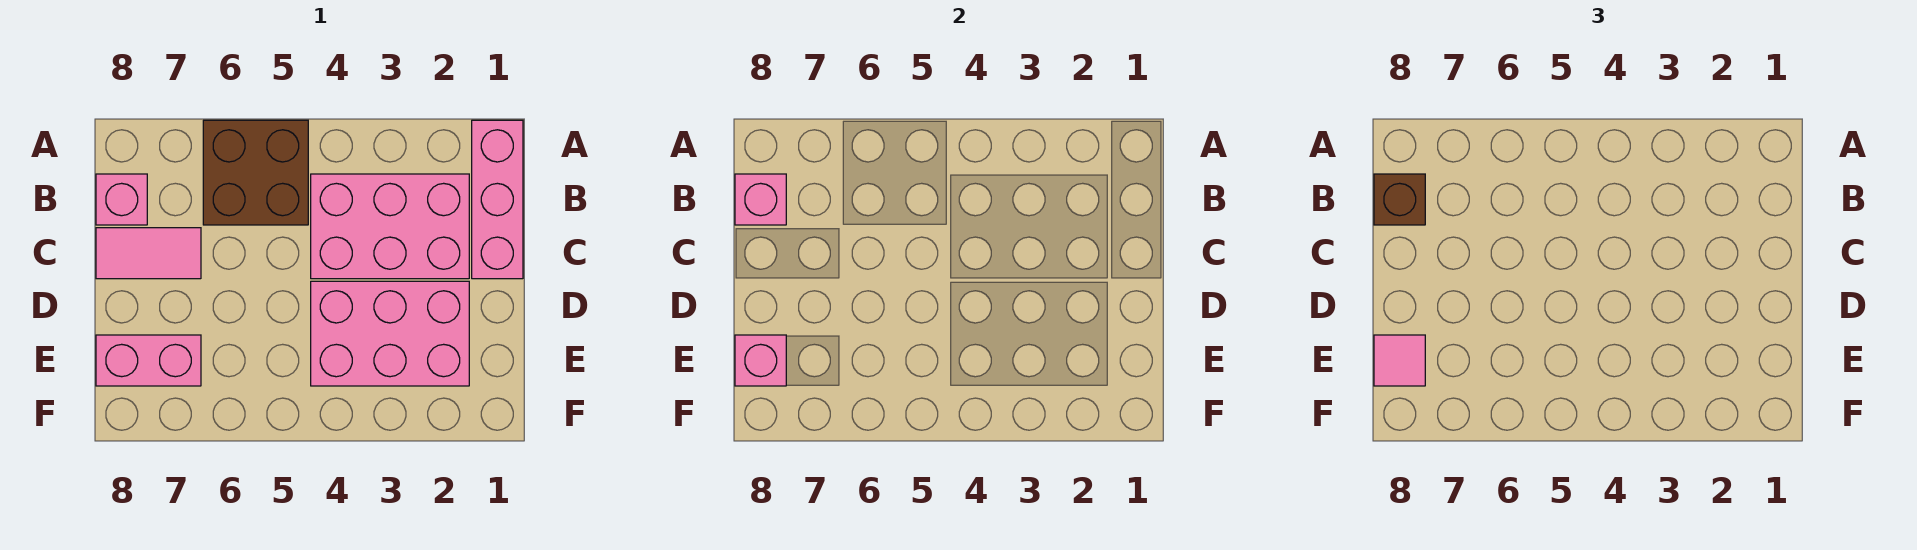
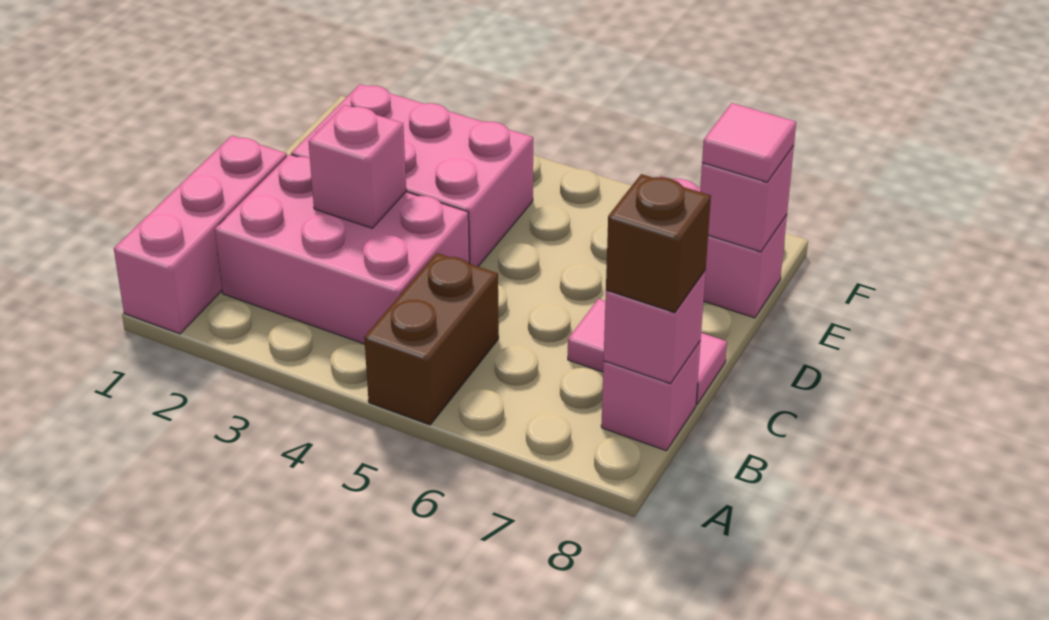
brown 2x2 brick [203,120,308,225] -> brown 1x2 brick [364,253,499,425]
none -> pink 1x1 brick [308,105,406,228]

